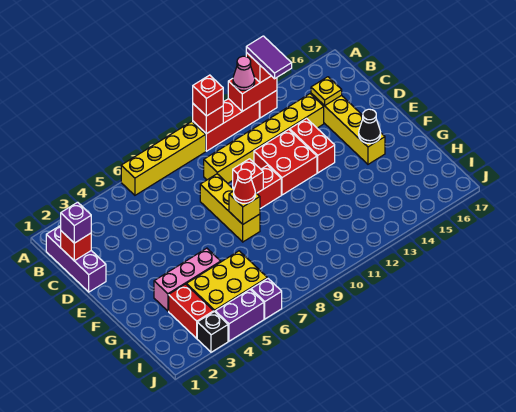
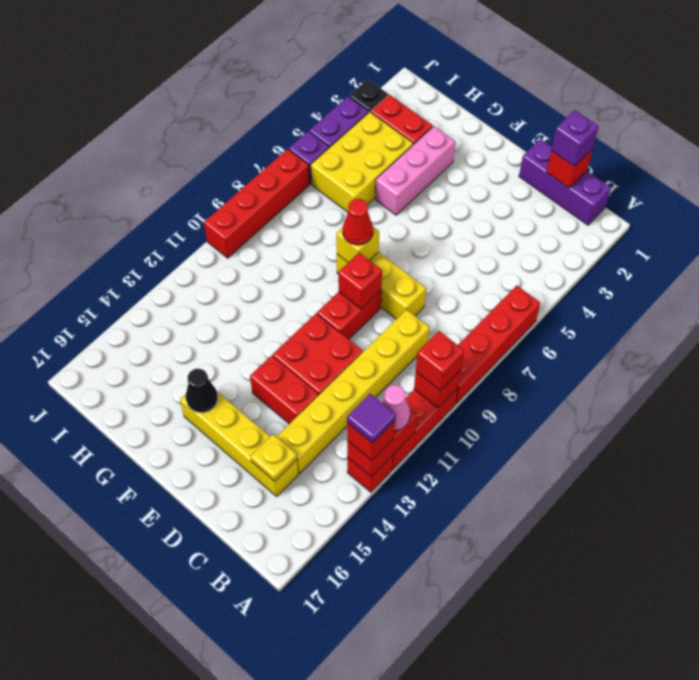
yellow 1x4 brick [121,122,206,195] -> red 1x4 brick [456,285,540,403]
purple 1x2 tile [246,36,292,79] -> purple 1x1 tile [347,394,396,443]
none -> red 1x4 brick [204,149,309,258]

